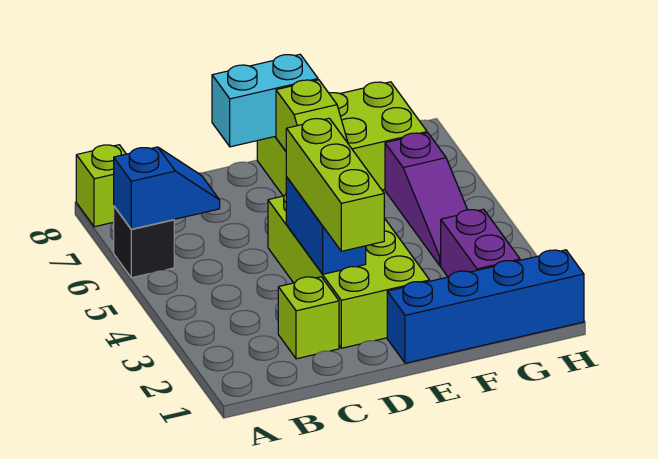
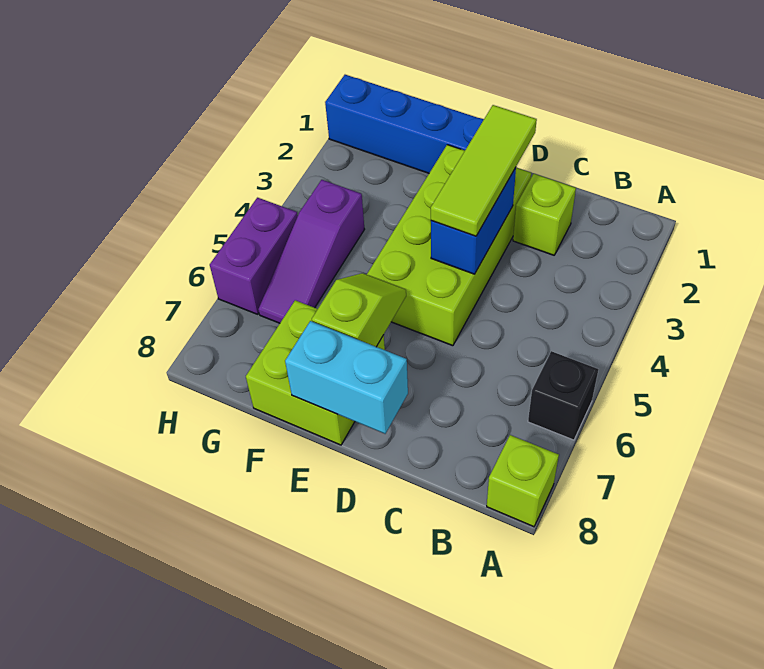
blue 1x2 slope [114,147,220,229] -> none
lime 1x3 brick [286,118,384,251] -> lime 1x3 tile [431,105,537,236]
lime 2x3 brick [257,82,427,196] -> lime 2x2 brick [246,300,385,445]
purple 1x2 brick [441,209,520,277] -> purple 1x2 brick moved to [210,198,298,314]
purple 1x3 slope [385,133,467,266] -> purple 1x3 slope turned to [258,180,365,323]

